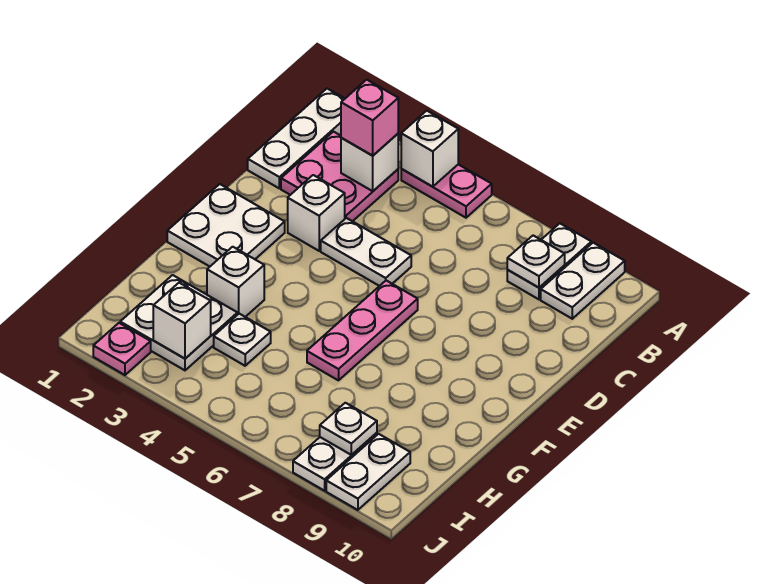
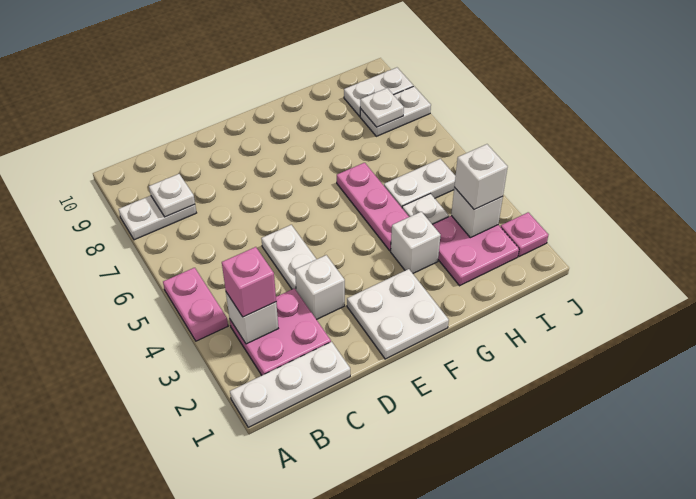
white 1x1 brick [401,111,458,187] -> white 1x1 brick moved to [454,144,508,210]
white 1x2 plate [541,243,625,319] -> white 1x2 plate moved to [384,159,456,207]
pink 1x3 plate [307,281,418,380] -> pink 1x3 plate turned to [337,163,409,251]
white 2x2 plate [120,275,237,370] -> pink 2x2 plate [432,216,519,286]

